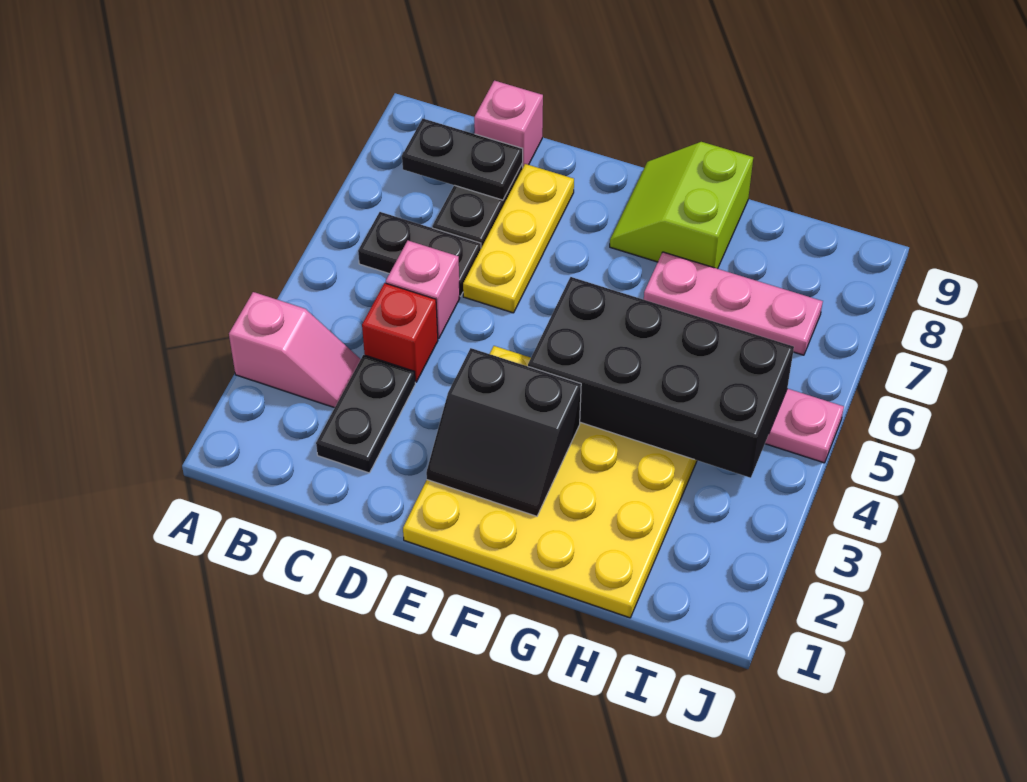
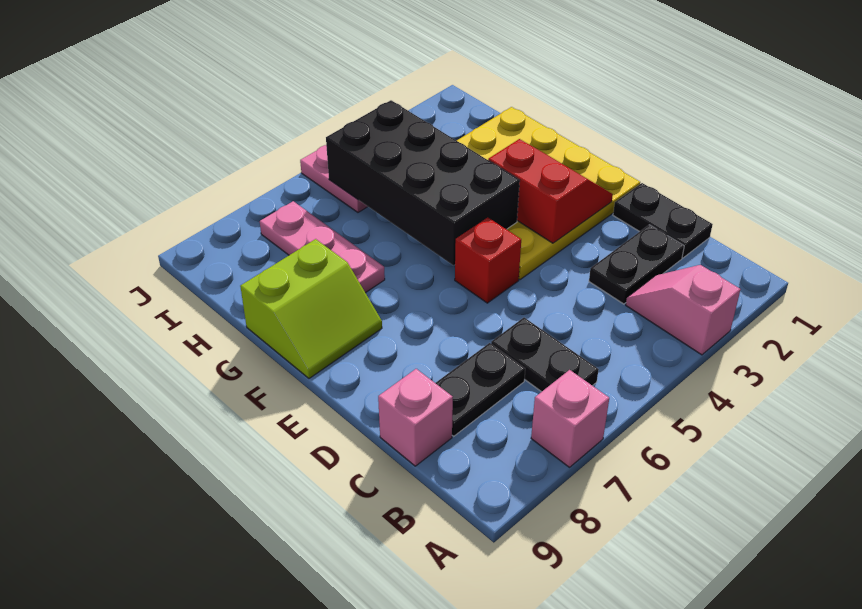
black 1x2 plate [402,119,523,200] -> black 1x2 plate moved to [613,183,713,258]
red 1x1 brick [362,283,438,382] -> red 1x1 brick moved to [455,217,521,303]
pink 1x1 brick [386,241,460,339] -> pink 1x1 brick moved to [531,370,609,467]
yellow 1x3 plate [463,164,574,313] -> none
black 2x2 slope [426,348,581,516] -> red 2x2 slope [488,139,613,243]

